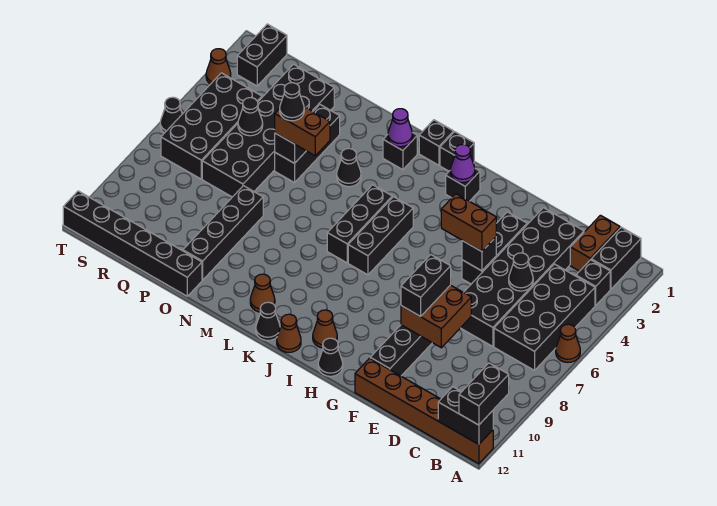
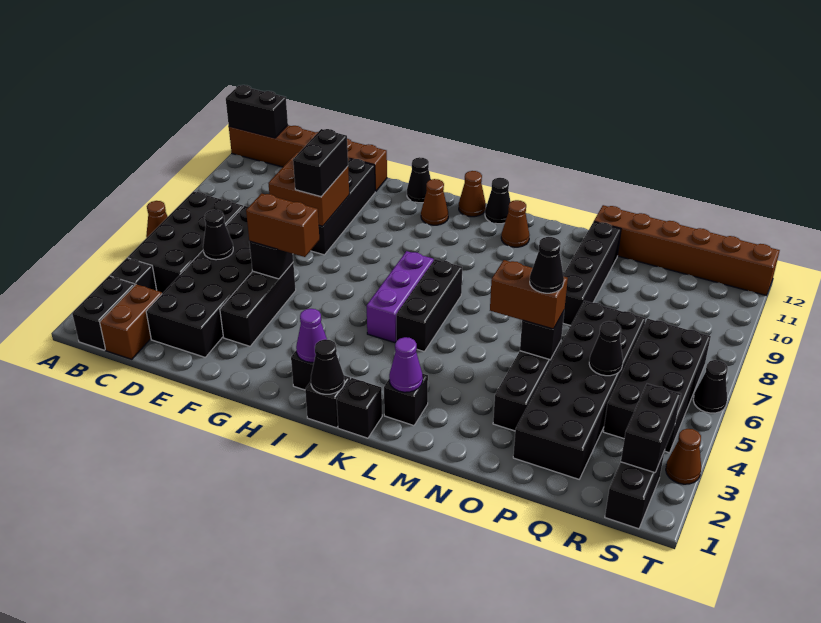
black 1x2 brick [459,363,509,425] -> black 1x2 brick moved to [621,384,681,473]
black 1x3 brick [348,197,413,275] -> purple 1x3 brick [367,251,434,343]
black 1x1 cone [337,148,361,187] -> black 1x1 cone moved to [311,339,344,394]
black 1x6 brick [63,191,202,296] -> brown 1x6 brick [594,205,780,295]

